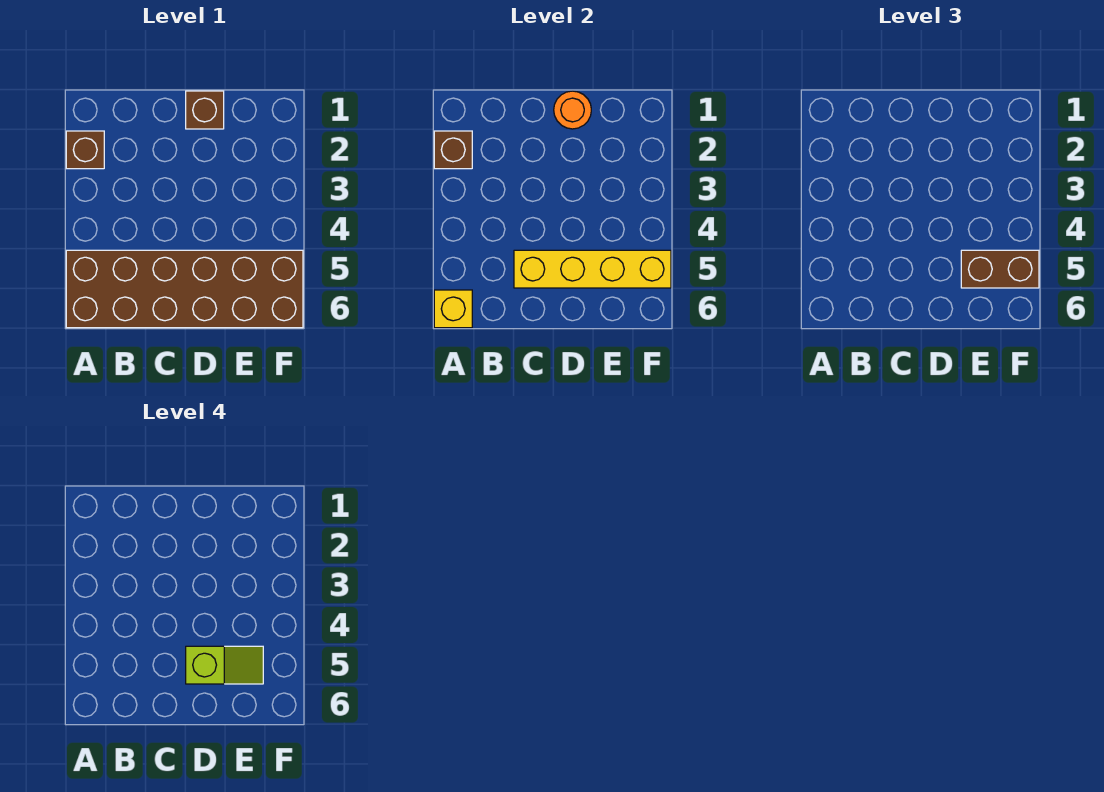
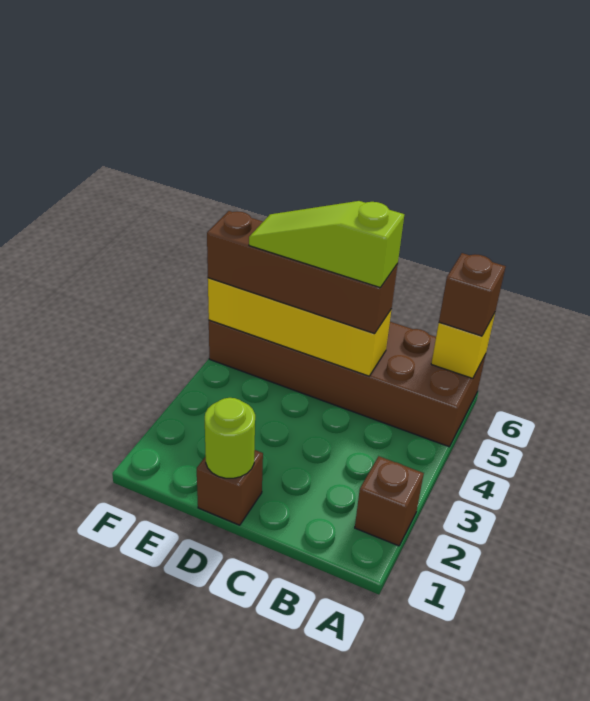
brown 1x1 brick [434,131,472,169] -> brown 1x1 brick moved to [439,253,506,336]
orange 1x1 round brick [554,91,591,129] -> lime 1x1 round brick [205,398,255,478]
lime 1x2 slope [186,646,263,684] -> lime 1x3 slope [249,201,404,287]
brown 1x2 brick [961,250,1039,288] -> brown 1x4 brick [207,211,398,334]

